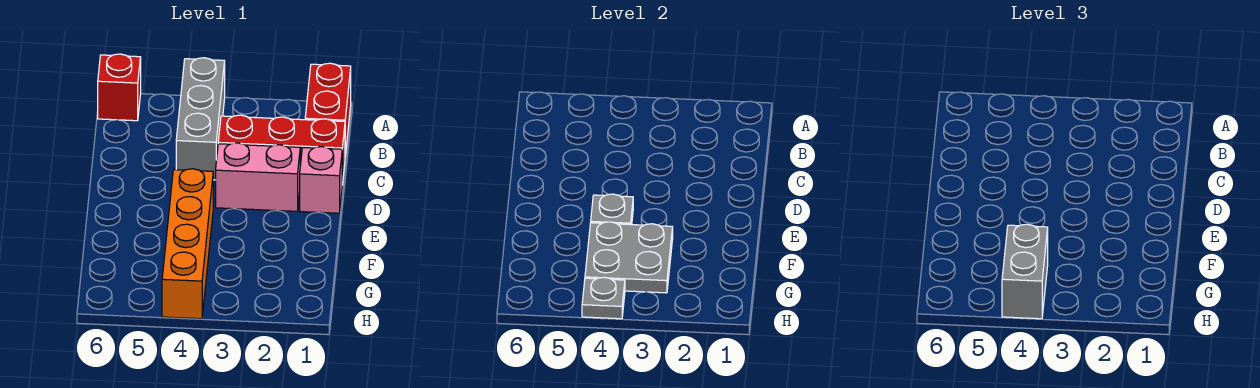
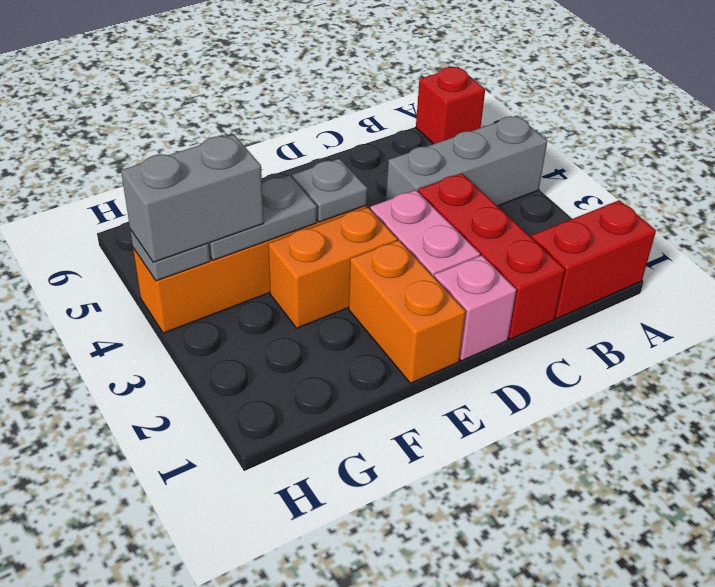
none -> orange 1x2 brick [349,240,466,383]
none -> orange 1x2 brick [268,207,397,328]
grey 2x2 plate [585,222,673,293] -> grey 1x2 plate [208,175,317,260]

